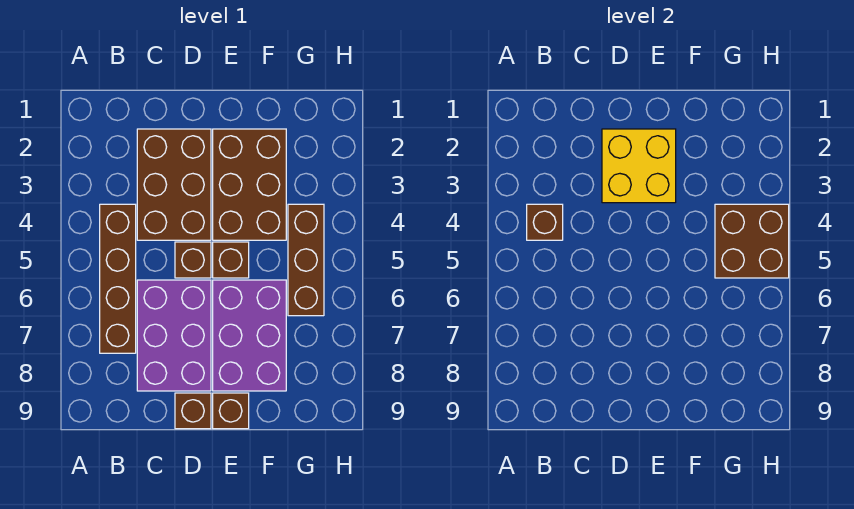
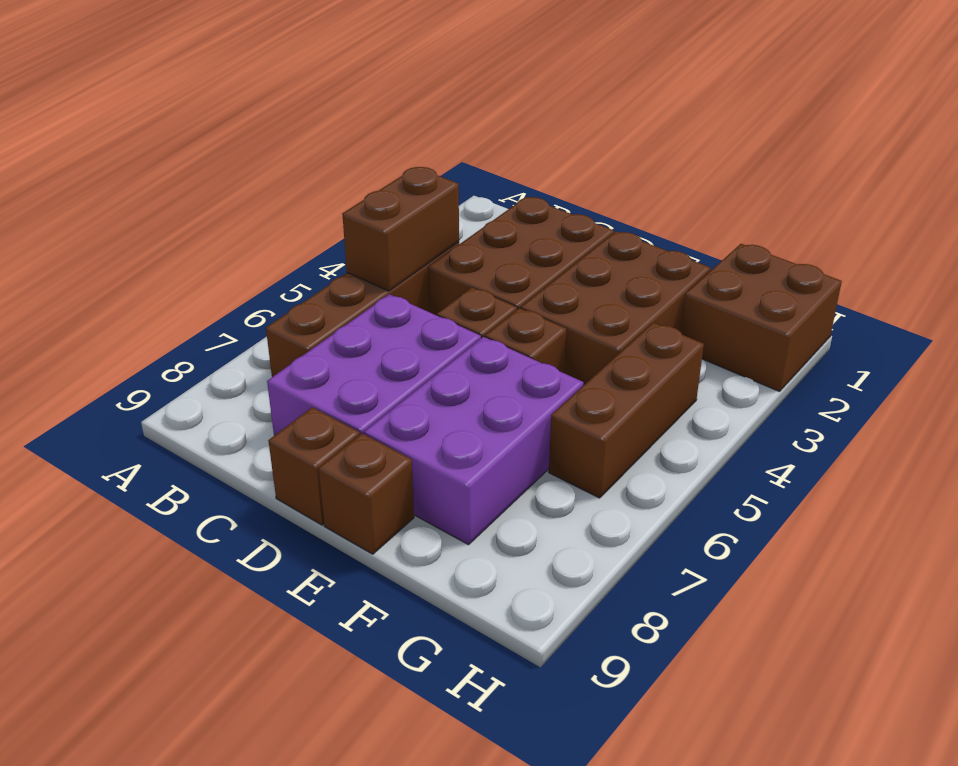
brown 1x1 brick [527,204,563,240] -> brown 1x2 brick [342,167,459,291]
yellow 2x2 brick [602,129,676,203] -> none
brown 2x2 brick [715,204,789,278] -> brown 2x2 brick moved to [681,244,842,391]

